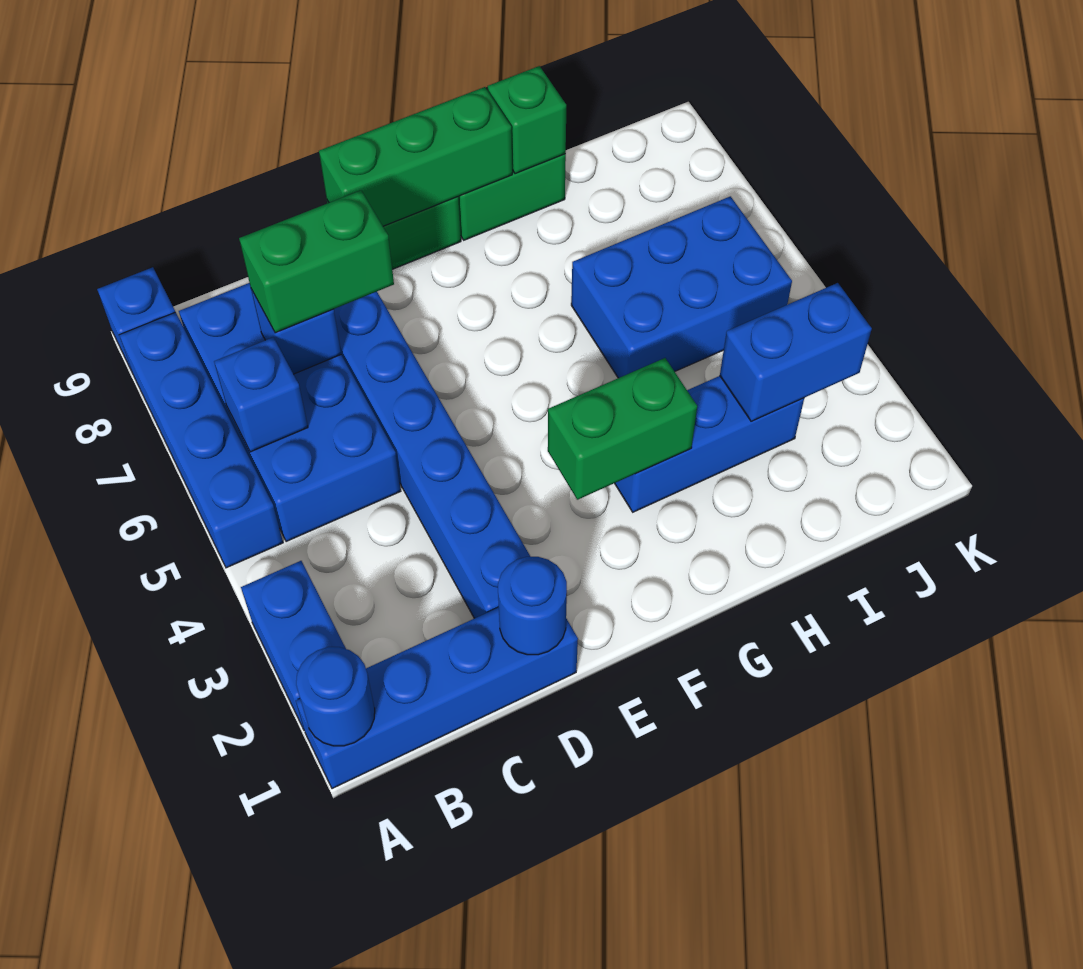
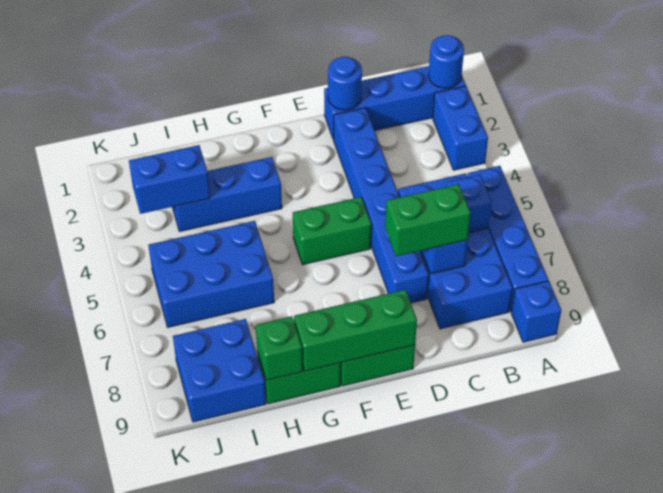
green 1x2 brick [548,358,697,500] -> green 1x2 brick moved to [293,197,371,265]
none -> blue 2x2 brick [173,319,266,422]

